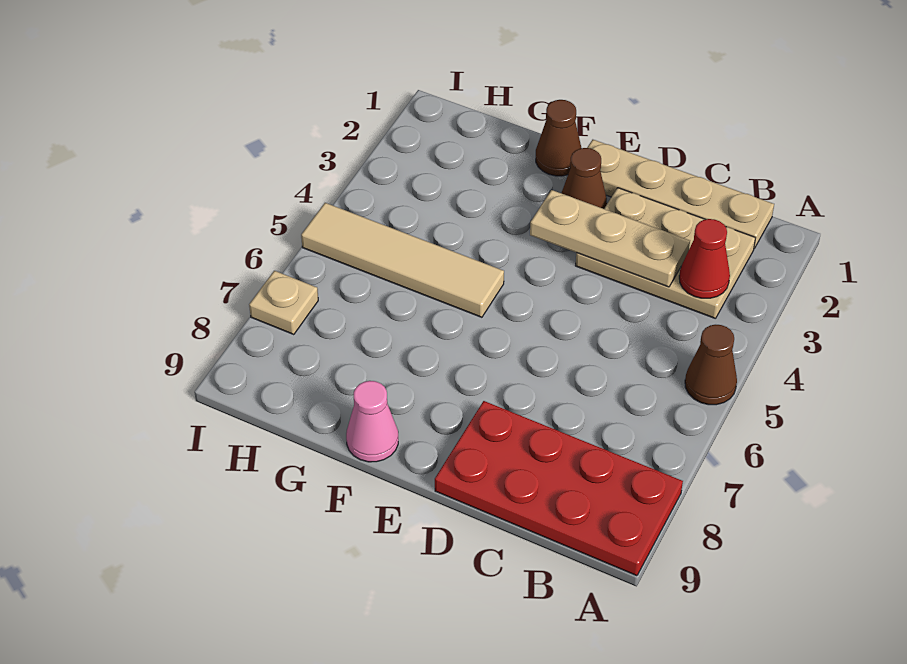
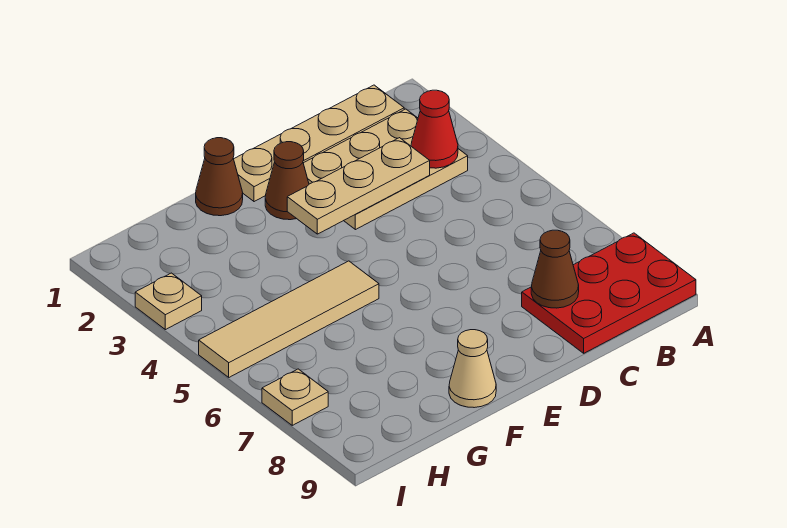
brown 1x1 cone [685,325,737,405] -> brown 1x1 cone moved to [531,230,579,308]
red 2x4 plate [435,401,683,576] -> red 2x3 plate [522,233,696,353]
pink 1x1 cone [346,381,398,462] -> tan 1x1 cone [449,330,496,408]
none -> tan 1x1 plate [135,273,202,330]

